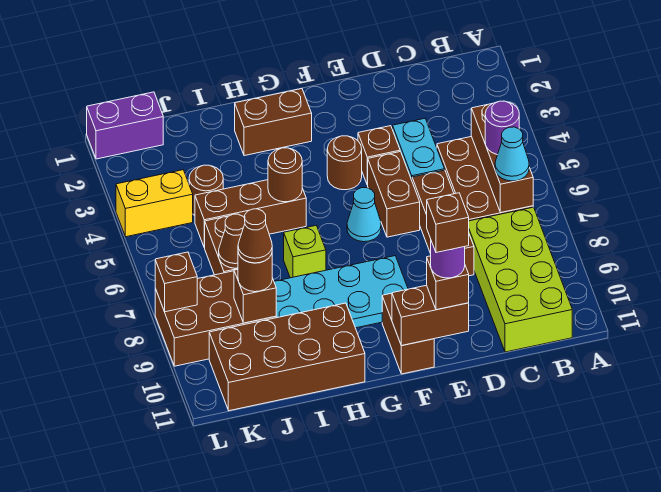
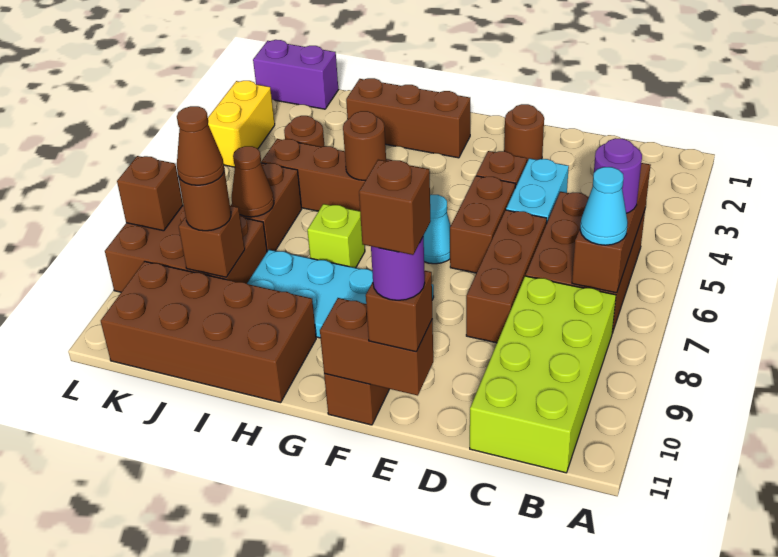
brown 1x1 round brick [327,136,362,190] -> brown 1x1 round brick moved to [504,104,544,162]
brown 1x2 brick [235,89,312,156] -> brown 1x3 brick [346,78,470,158]
yellow 1x2 brick [116,170,193,237] -> yellow 1x2 brick turned to [208,81,275,167]

